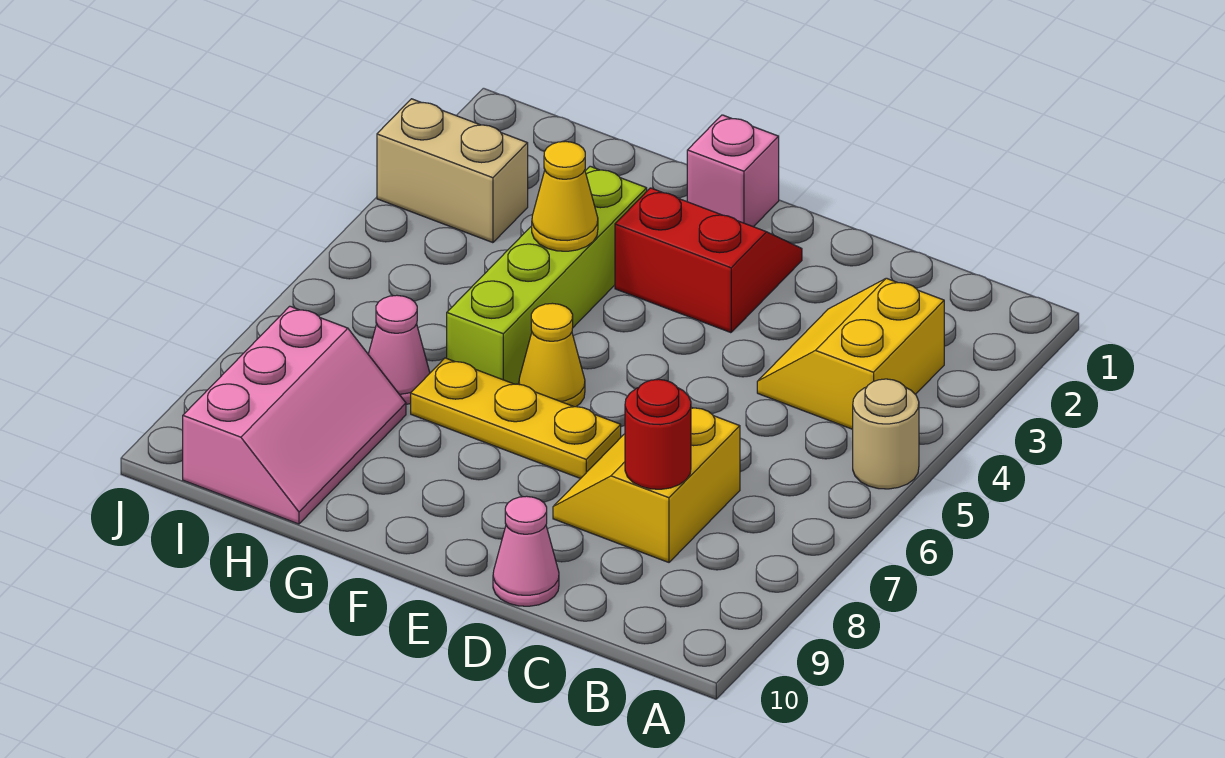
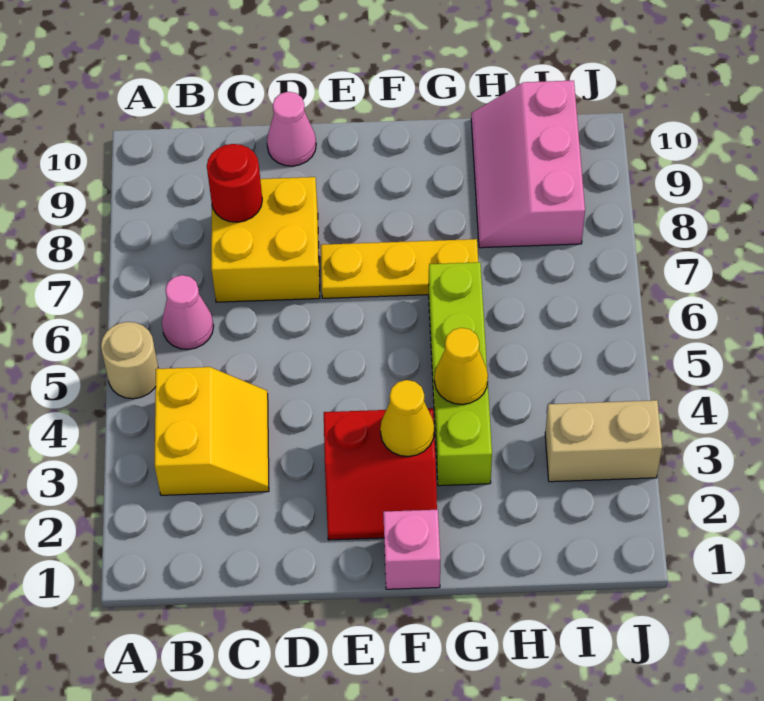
yellow 2x2 slope [553,407,740,562] -> yellow 2x2 brick [211,177,320,302]
yellow 1x1 cone [519,303,585,407] -> yellow 1x1 cone moved to [380,380,434,457]
pink 1x1 cone [368,295,430,404] -> pink 1x1 cone moved to [162,275,214,349]

